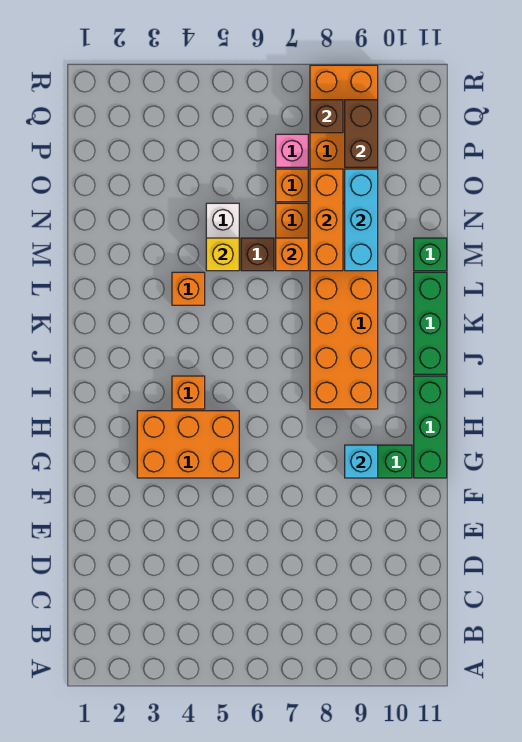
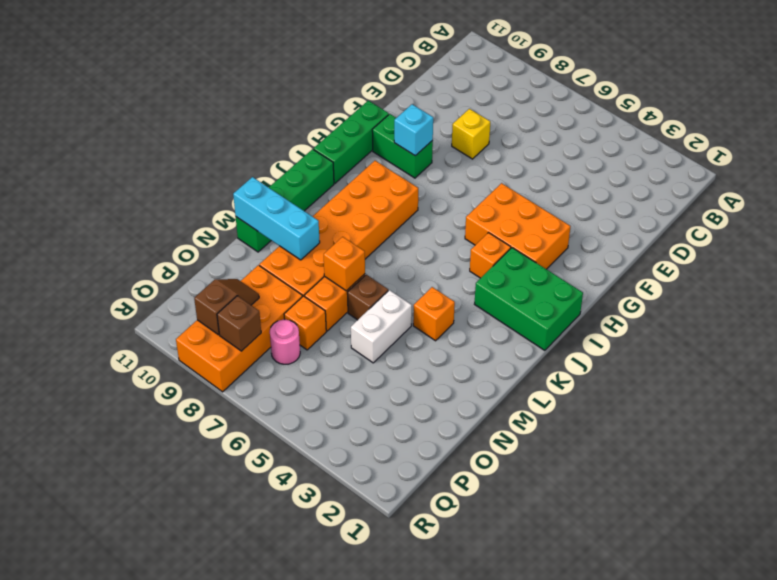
none -> green 2x3 brick [475,248,583,350]
yellow 1x1 brick [206,238,239,271] -> yellow 1x1 brick moved to [452,109,490,159]
orange 1x3 brick [310,169,343,271] -> none
cyan 1x3 brick [345,169,378,271] -> cyan 1x3 brick turned to [233,177,320,260]
pink 1x1 brick [276,134,308,167] -> pink 1x1 round brick [270,320,300,364]
brown 1x2 brick [345,100,378,167] -> brown 1x2 slope [194,279,259,335]

